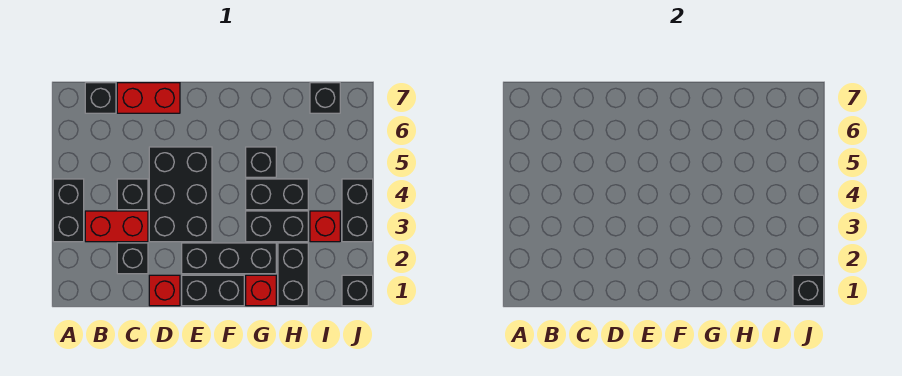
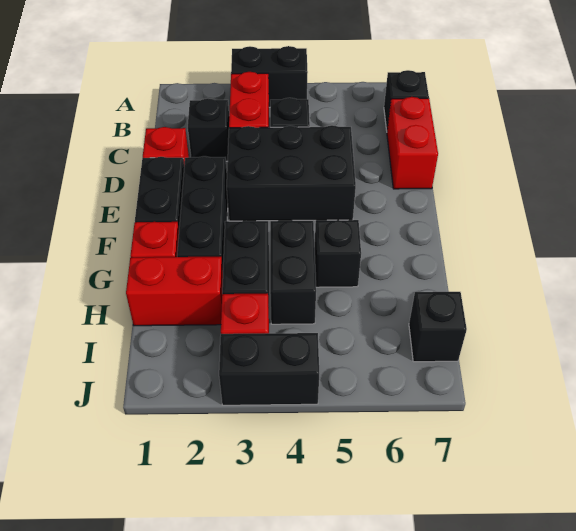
black 1x2 brick [278,243,308,306] -> red 1x2 brick [126,257,223,326]
black 1x1 brick [342,275,373,306] -> none
black 1x1 brick [793,275,824,306] -> none

